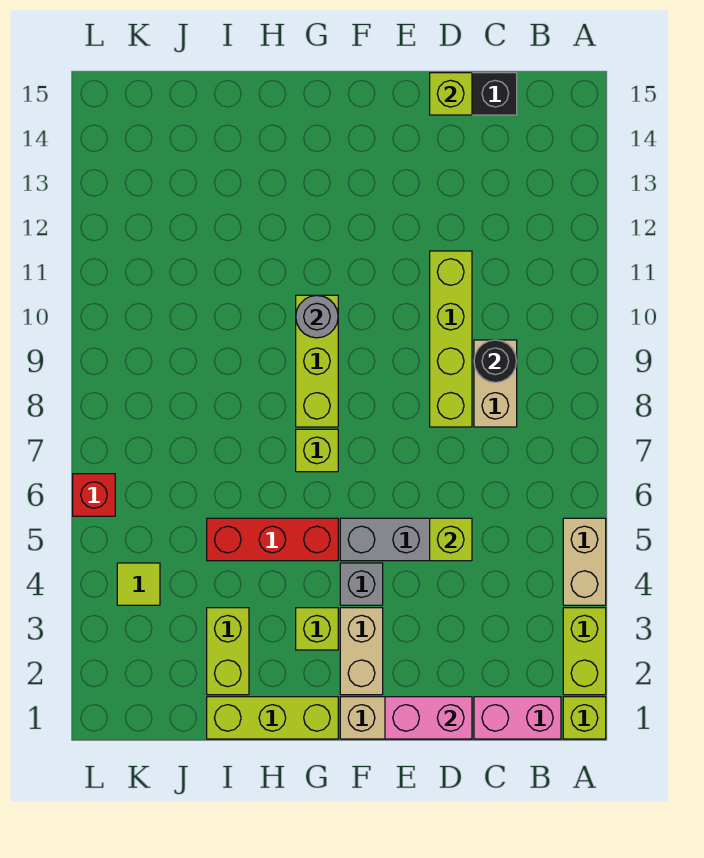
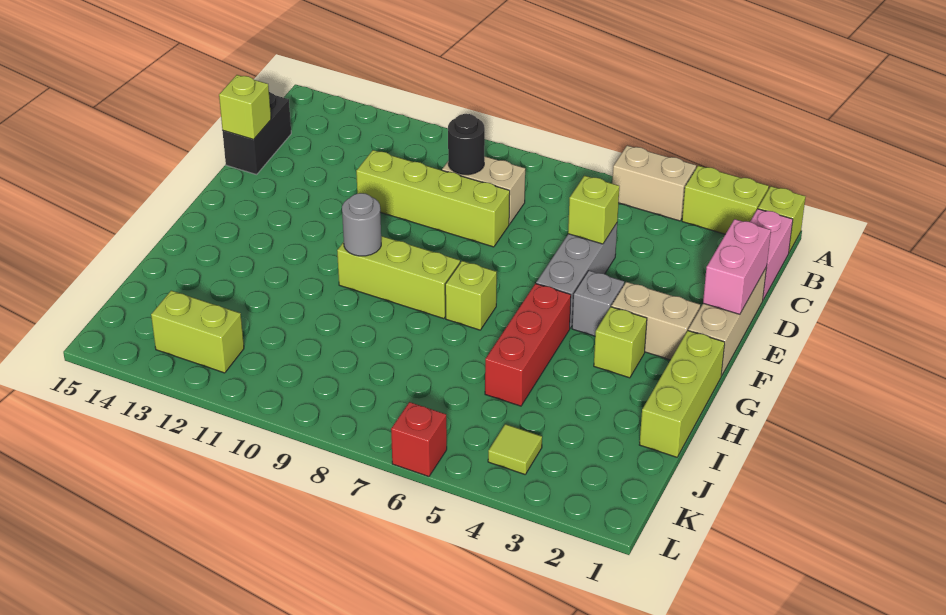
lime 1x2 brick [207,608,249,695] -> lime 1x2 brick moved to [151,291,244,373]

